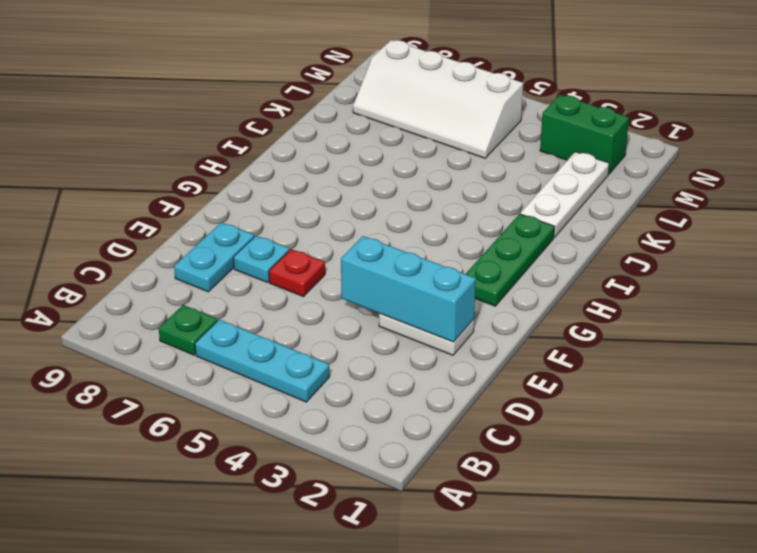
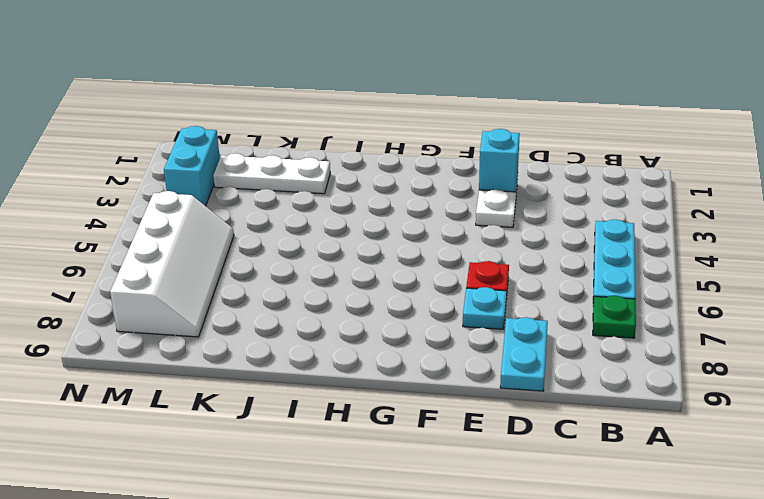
cyan 1x2 plate [174,222,254,292] -> cyan 1x2 plate turned to [500,317,548,391]
cyan 1x3 brick [341,236,476,342] -> cyan 1x1 brick [479,129,520,192]
green 1x3 plate [466,214,555,306] -> none
green 1x2 brick [540,95,629,174] -> cyan 1x2 brick [164,126,220,206]

